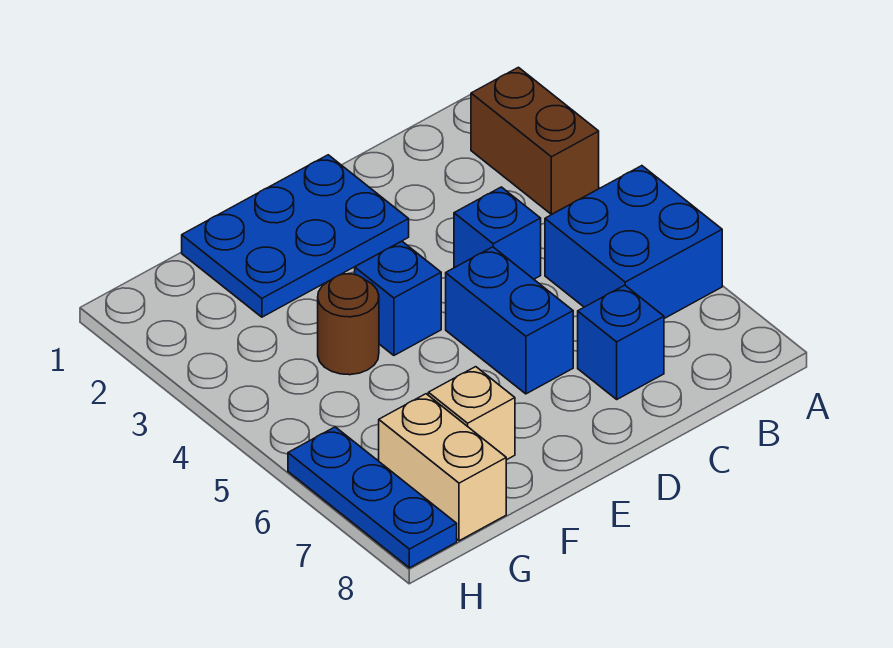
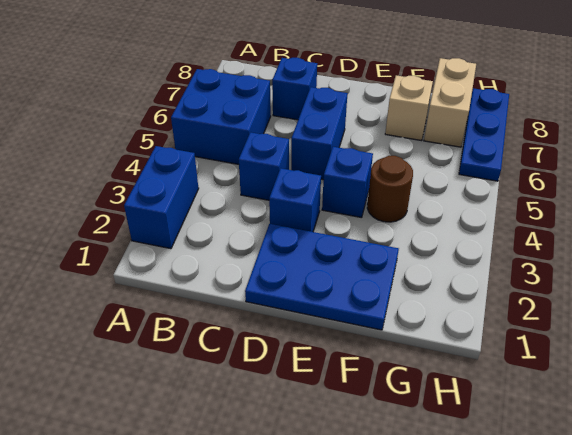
brown 1x2 brick [471,67,599,215] -> blue 1x2 brick [124,146,199,249]
none -> blue 1x1 brick [269,168,321,232]

